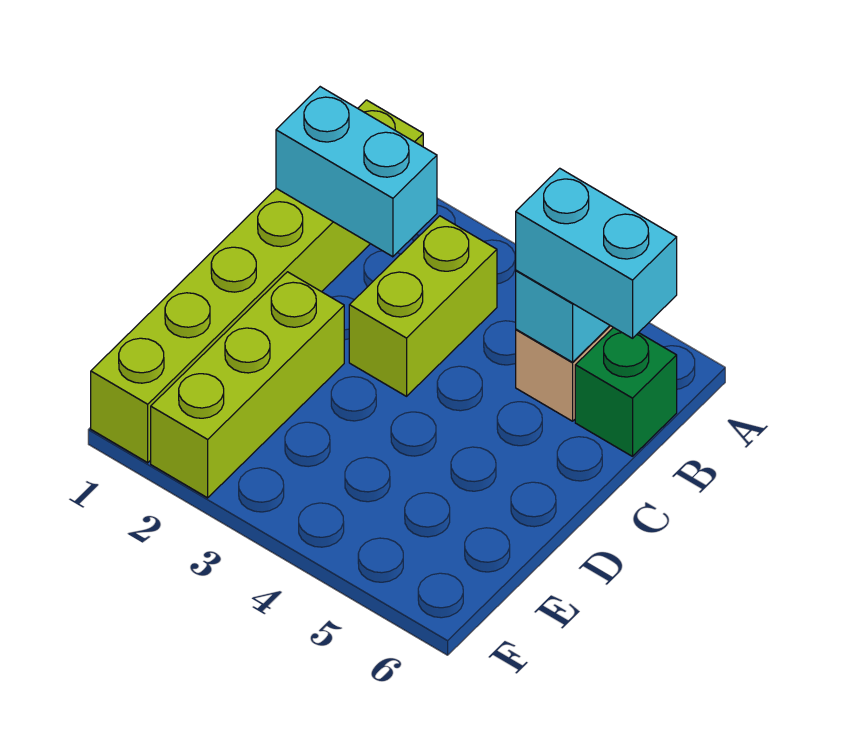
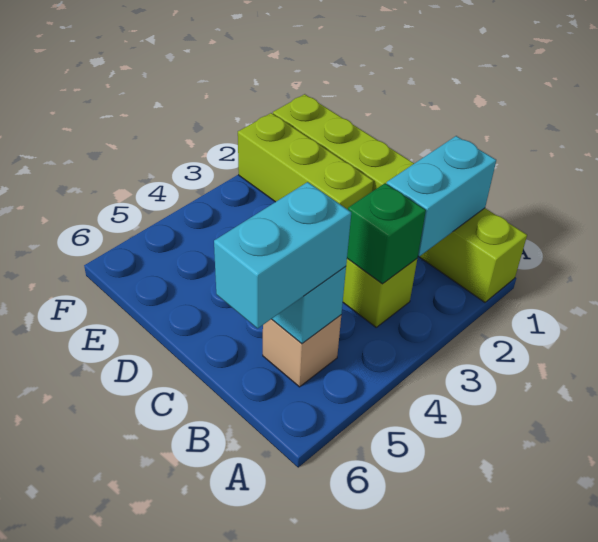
green 1x1 brick [575,327,677,456] -> green 1x1 brick moved to [347,183,426,284]

